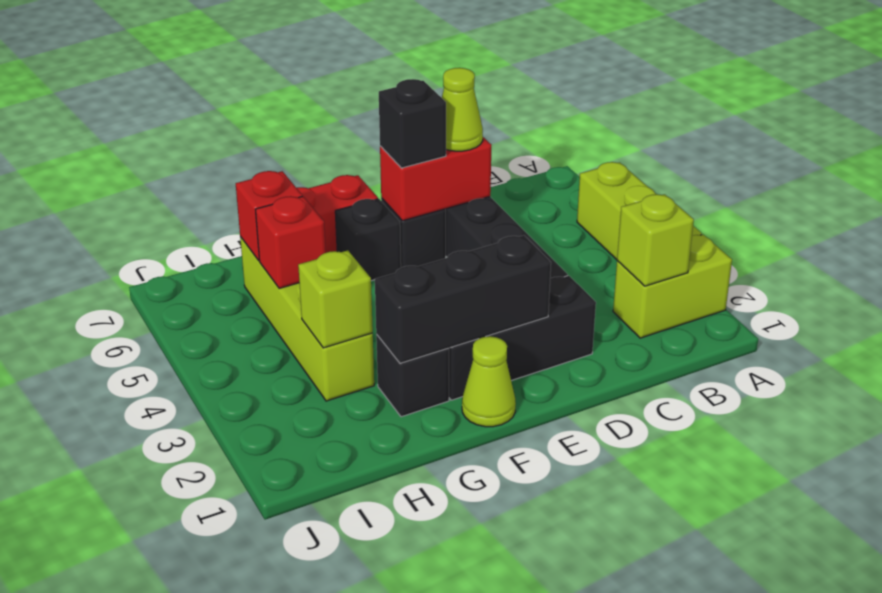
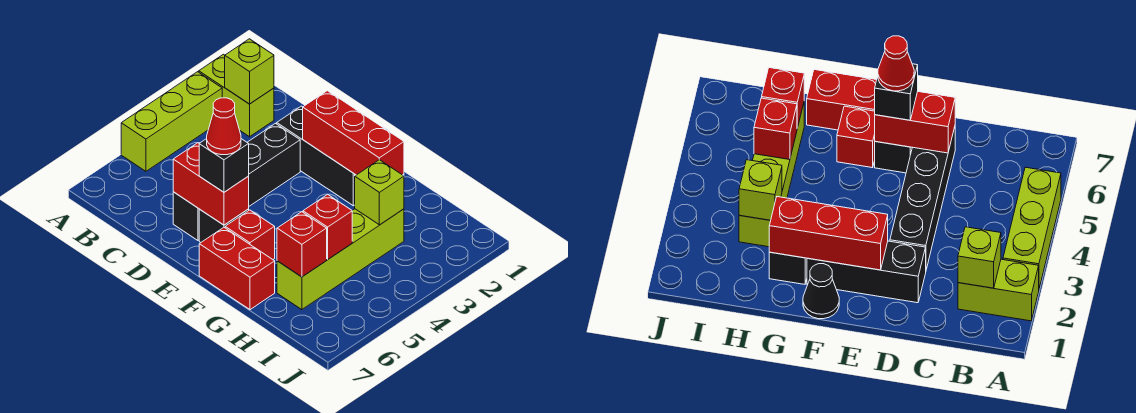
lime 1x1 cone [442,68,483,151] -> none
black 1x3 brick [375,235,551,363] -> red 1x3 brick [303,91,404,175]
none -> red 1x1 cone [207,98,241,155]
lime 1x1 cone [462,336,516,427] -> black 1x1 cone [803,264,839,319]
black 1x1 brick [335,199,401,281] -> red 1x1 brick [225,210,275,259]

